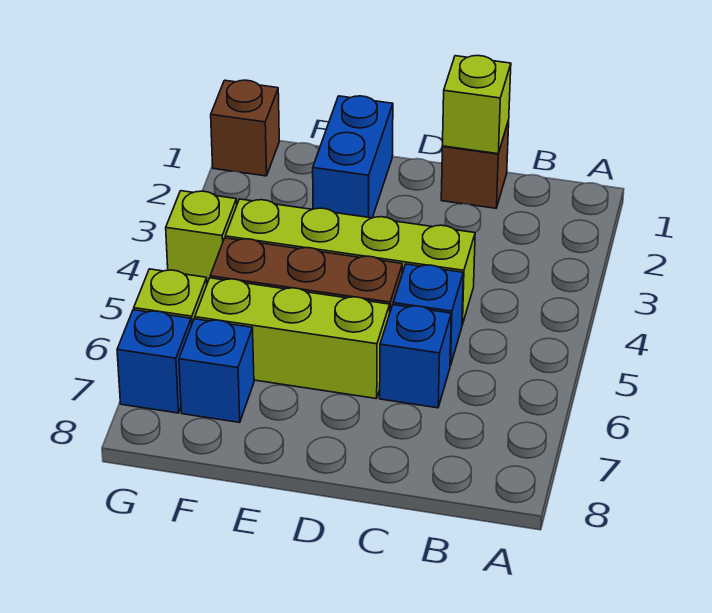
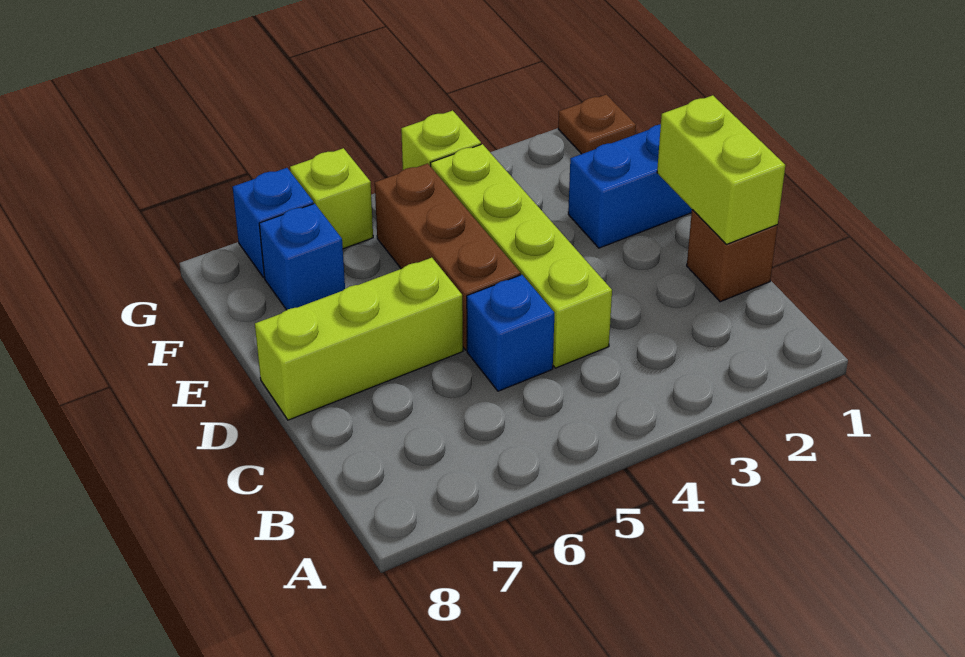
lime 1x1 brick [443,56,511,154] -> lime 1x2 brick [657,95,785,244]
blue 1x1 brick [380,305,451,408] -> none
lime 1x3 brick [195,278,390,399] -> lime 1x3 brick turned to [255,258,463,420]
brown 1x1 brick [211,80,279,176] -> brown 1x1 plate [558,94,636,154]

